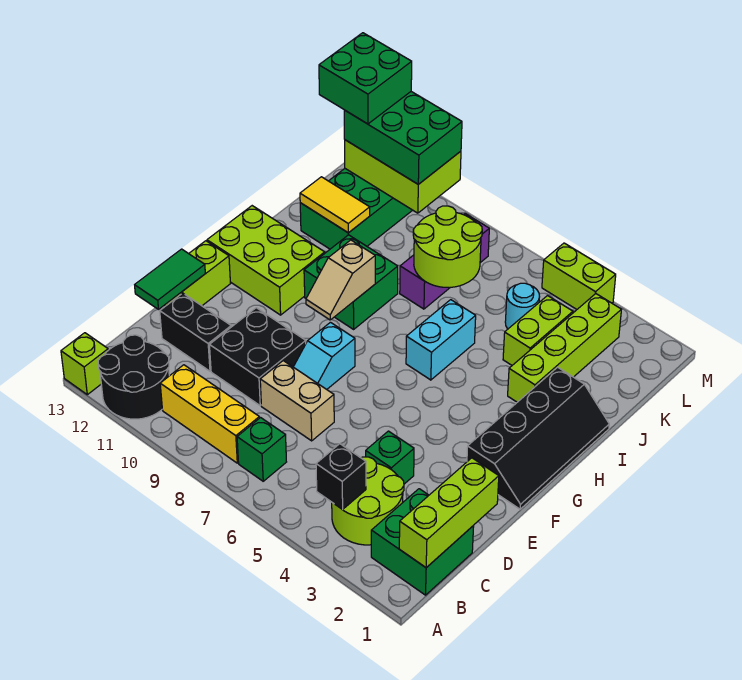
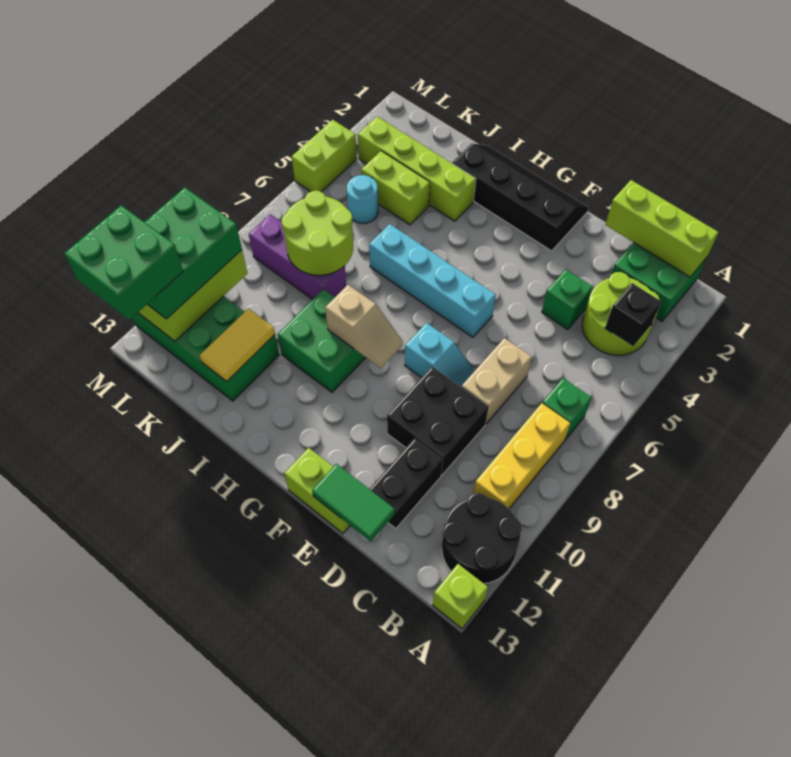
lime 2x3 brick [207,206,325,315] -> none
cyan 1x2 brick [406,300,476,380] -> cyan 1x4 brick [369,224,496,337]

